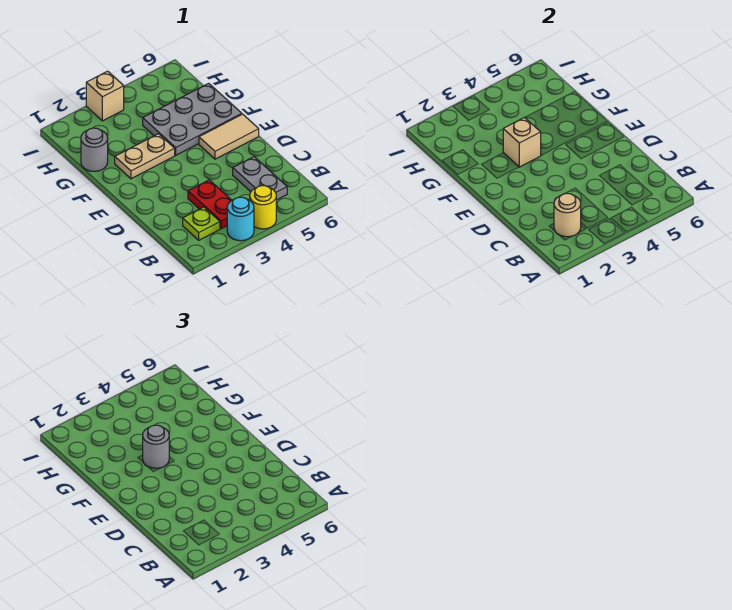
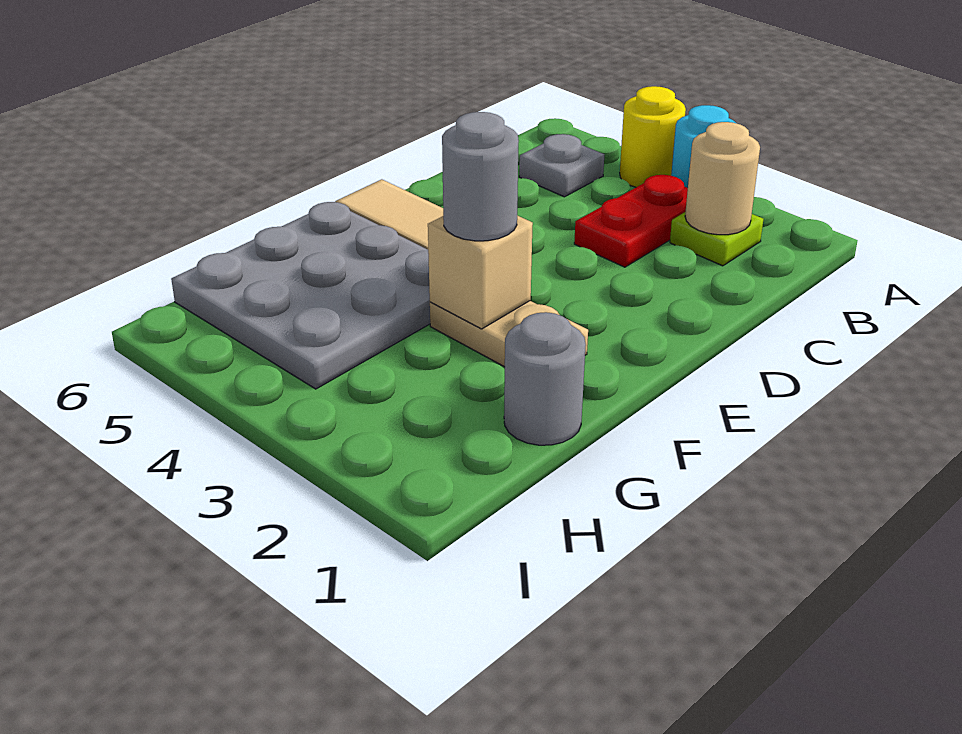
grey 1x2 plate [233,157,287,200] -> grey 1x1 plate [519,134,604,197]
grey 2x3 plate [143,83,242,155] -> grey 3x3 plate [171,202,430,389]
tan 1x1 brick [86,71,124,121] -> none

